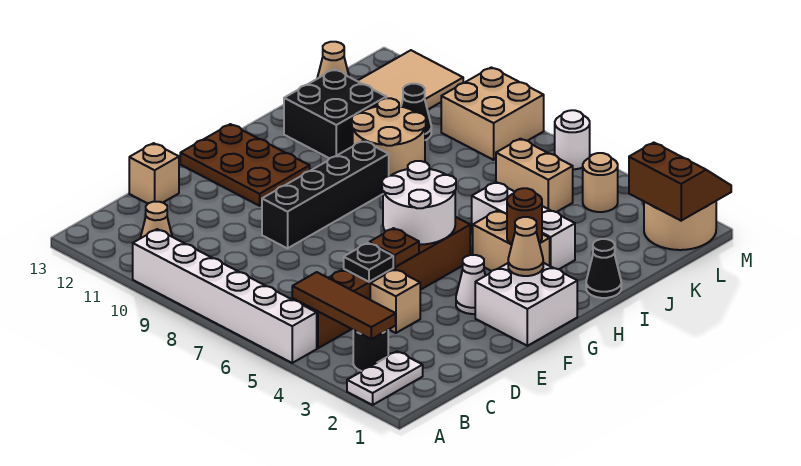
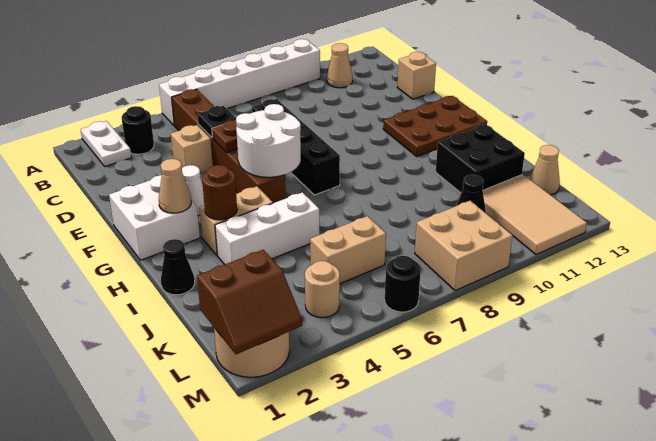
brown 1x3 tile [292,272,396,339] -> none
black 1x4 brick [262,141,389,248] -> black 1x4 brick moved to [252,99,340,195]
tan 2x2 round brick [352,98,426,176] -> none
white 1x1 round brick [555,110,590,169] -> black 1x1 round brick [385,256,421,312]

